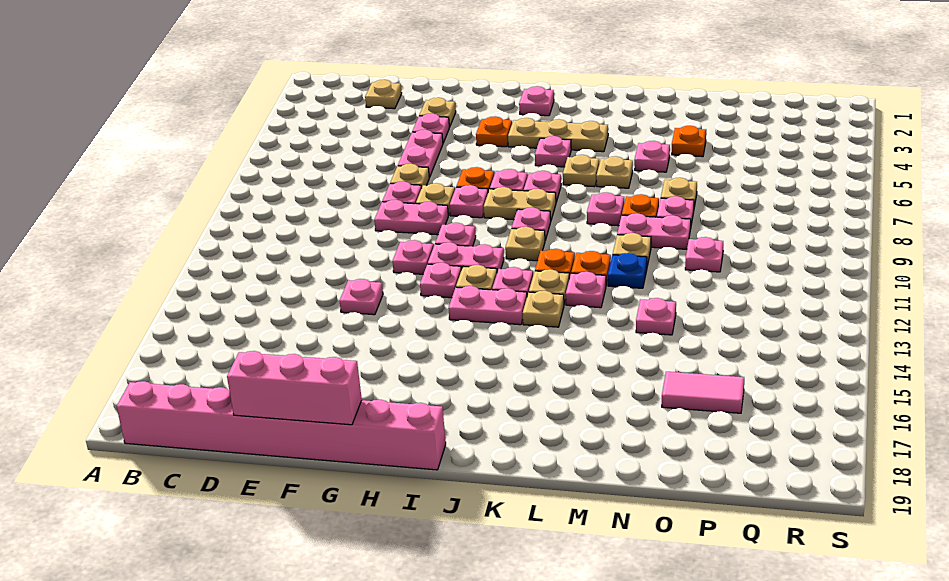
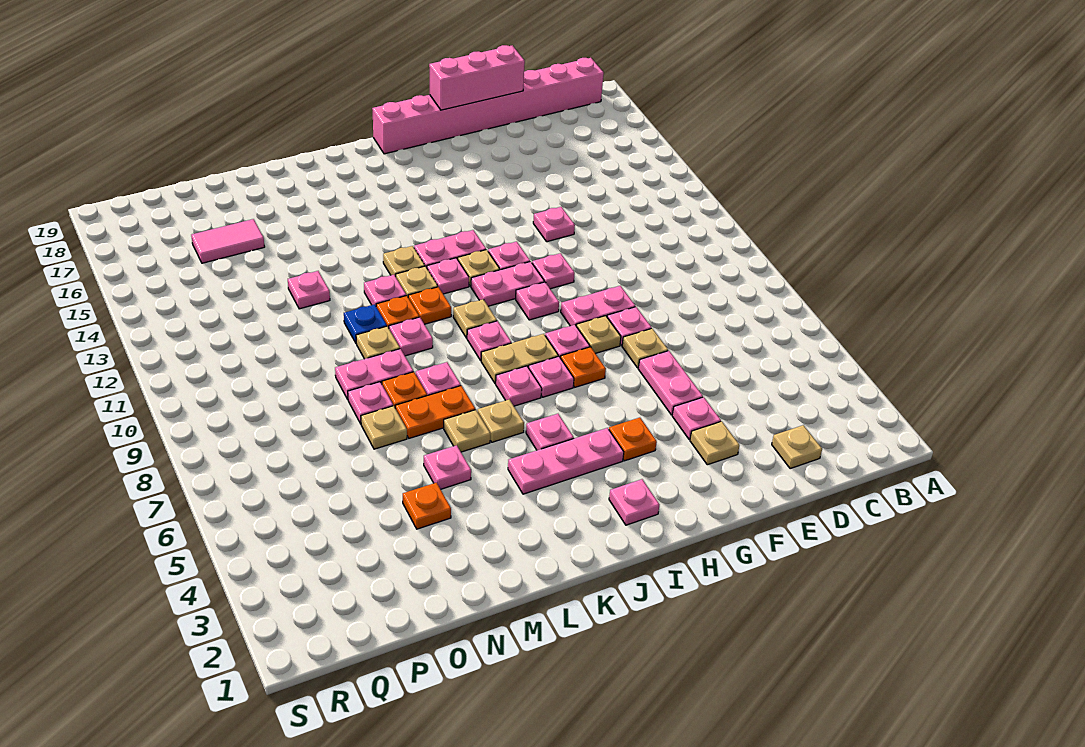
tan 1x3 plate [508,118,608,152] -> pink 1x3 plate [508,428,624,494]
none -> orange 1x2 plate [395,386,475,438]
pink 1x1 plate [685,237,723,272] -> pink 1x1 plate moved to [389,317,433,356]

